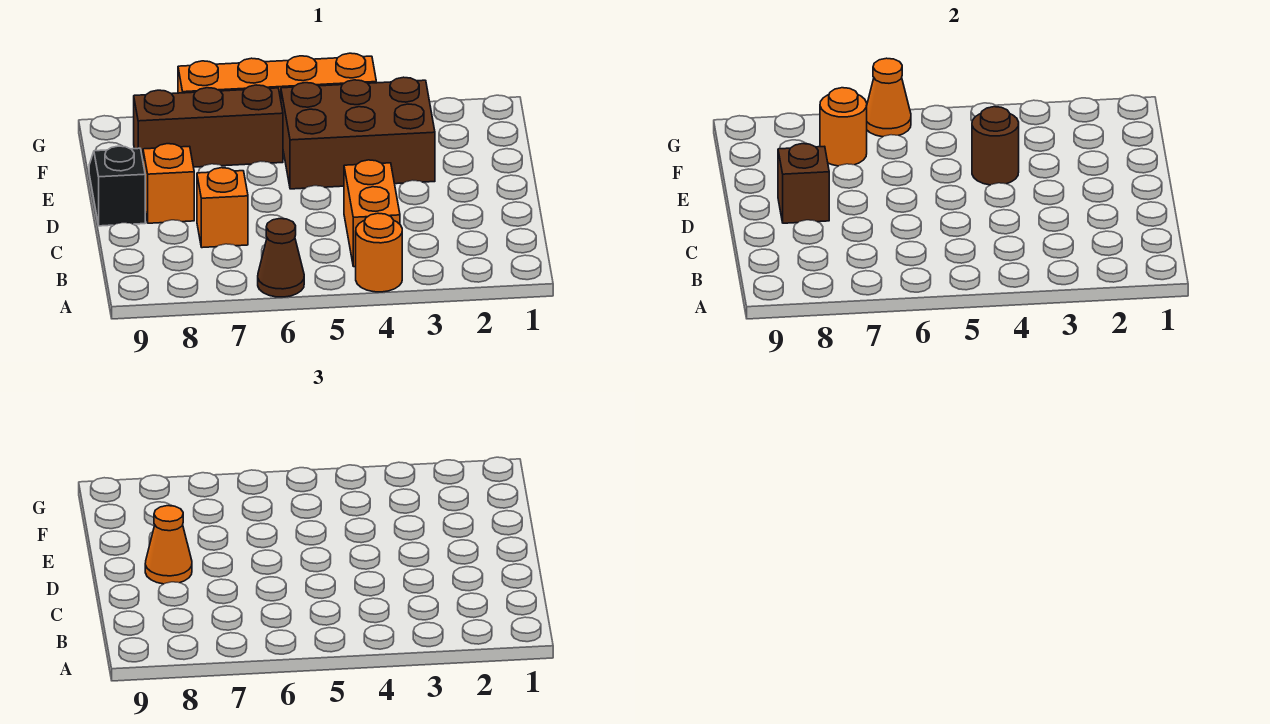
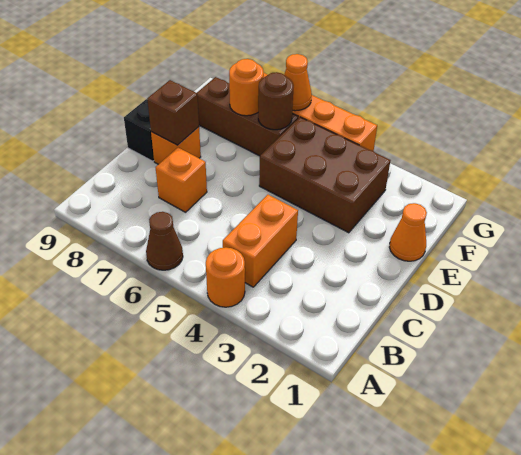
orange 1x1 cone [145,506,192,584] -> orange 1x1 cone moved to [389,203,427,261]
brown 1x1 round brick [972,107,1019,185] -> brown 1x1 round brick moved to [258,72,294,130]

